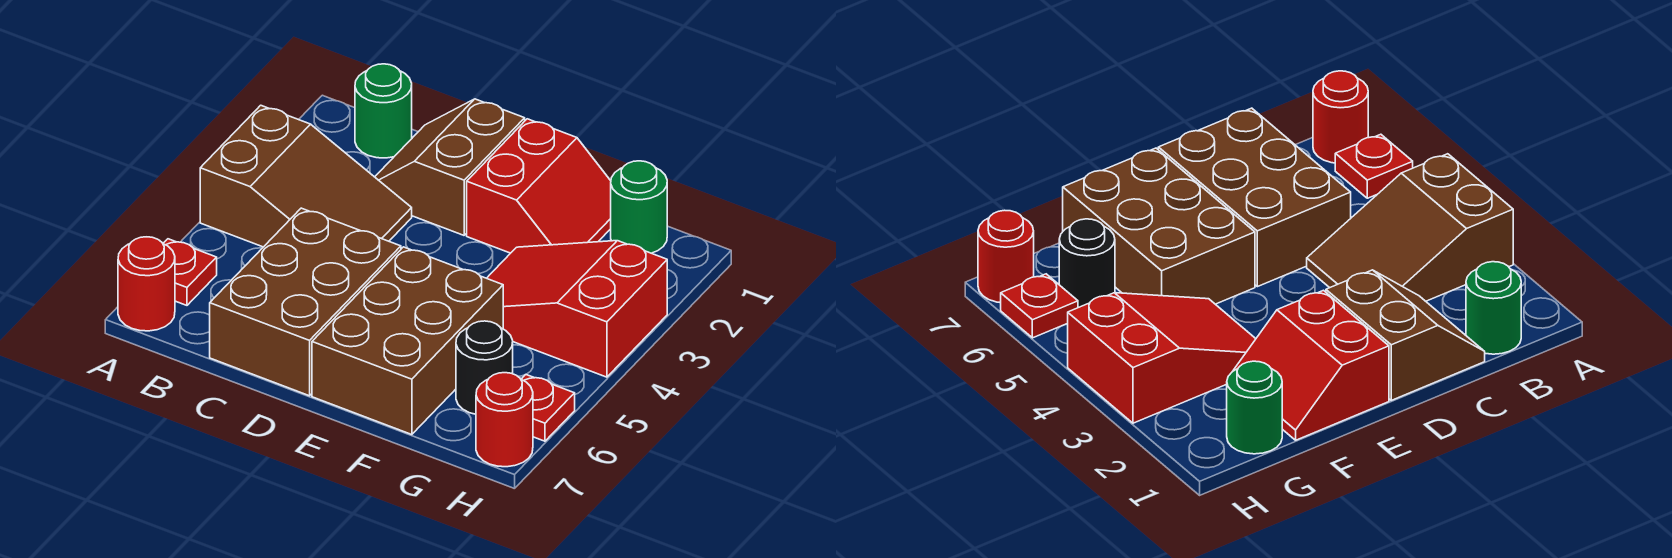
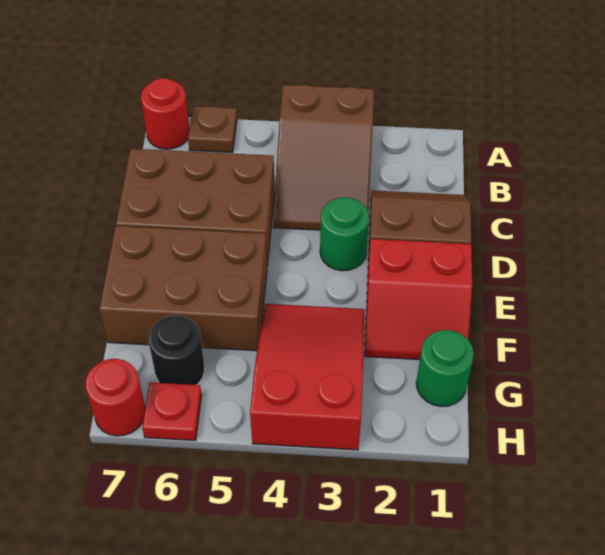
red 1x1 plate [163,239,217,305] -> brown 1x1 plate [188,106,237,152]
green 1x1 round brick [355,64,412,158] -> green 1x1 round brick moved to [320,197,369,271]

